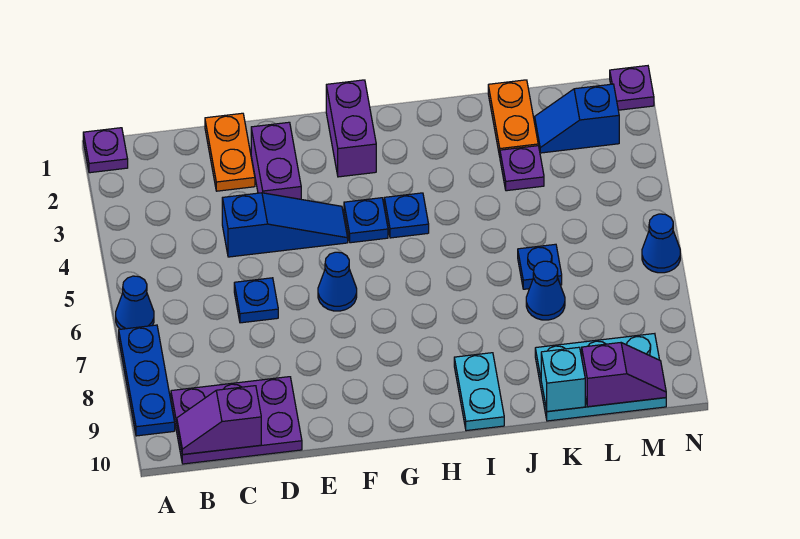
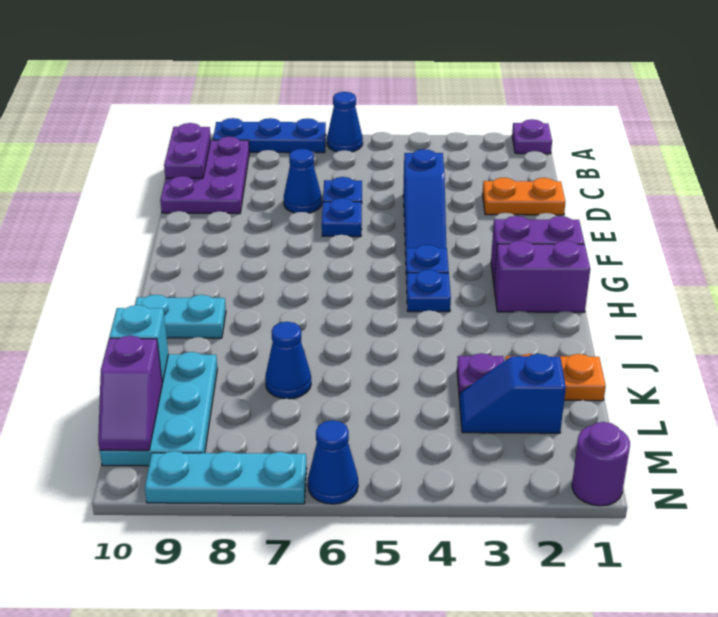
purple 1x2 slope [177,386,261,455] -> purple 1x2 plate [164,123,211,178]
purple 1x2 brick [251,122,301,199] -> purple 1x2 brick moved to [494,241,590,312]
blue 1x1 cone [318,252,357,311] -> blue 1x1 cone moved to [284,149,322,213]
blue 1x1 plate [518,244,562,289] -> blue 1x1 plate moved to [322,198,362,237]
blue 1x2 slope [535,84,619,153] -> blue 1x2 slope turned to [459,354,566,433]
purple 1x1 plate [610,66,654,110] -> purple 1x1 round brick [572,422,630,506]
none -> cyan 1x3 plate [145,451,307,504]

